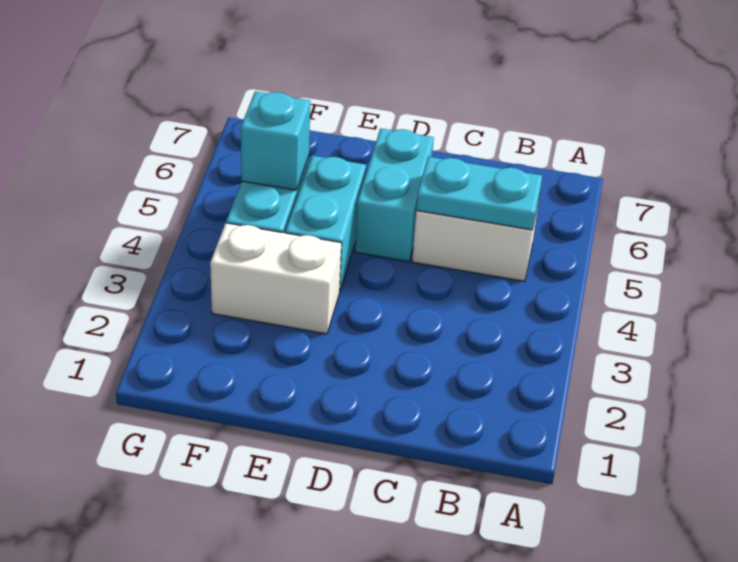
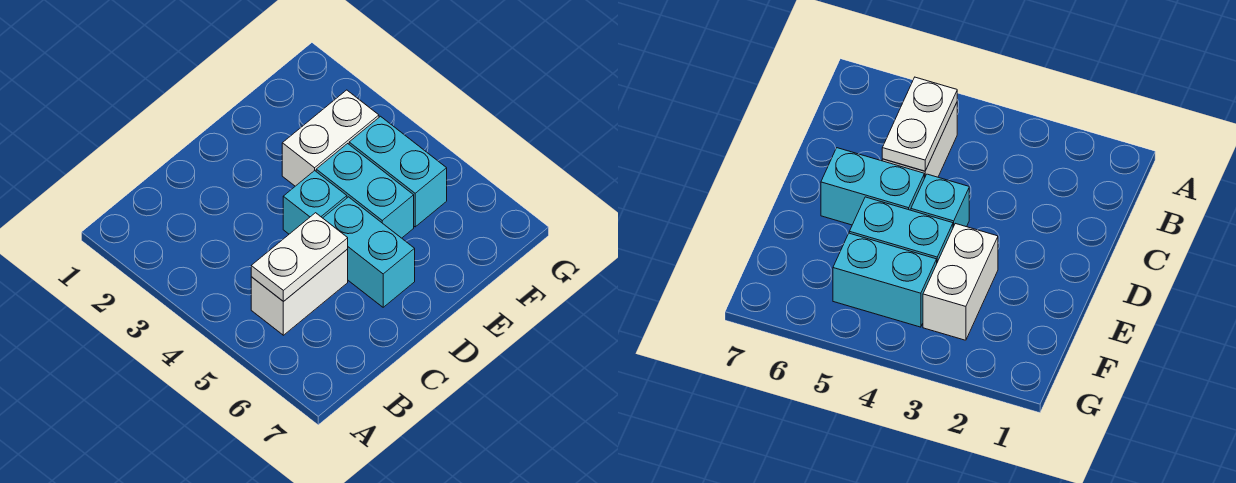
cyan 1x2 plate [416,157,542,230] -> white 1x2 plate [251,213,348,302]
cyan 1x1 brick [241,92,310,190] -> cyan 1x1 brick moved to [283,171,347,234]

